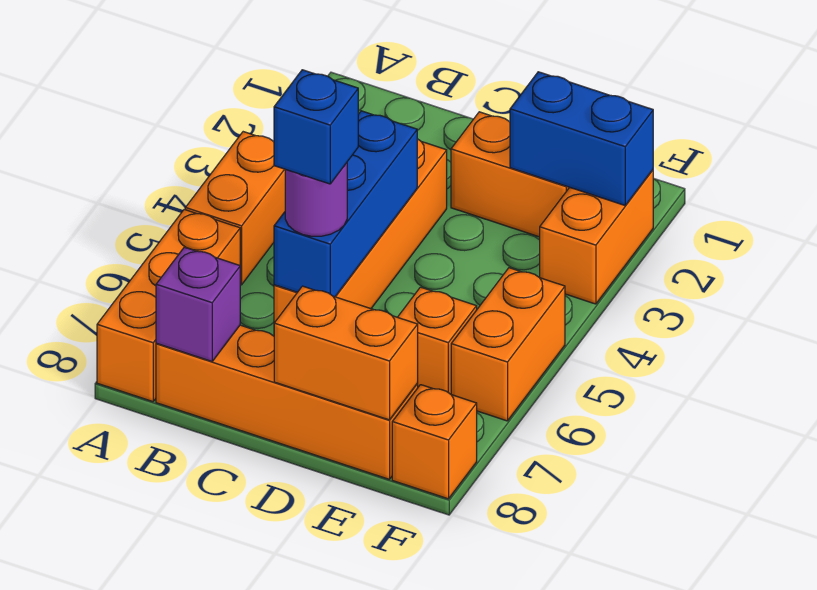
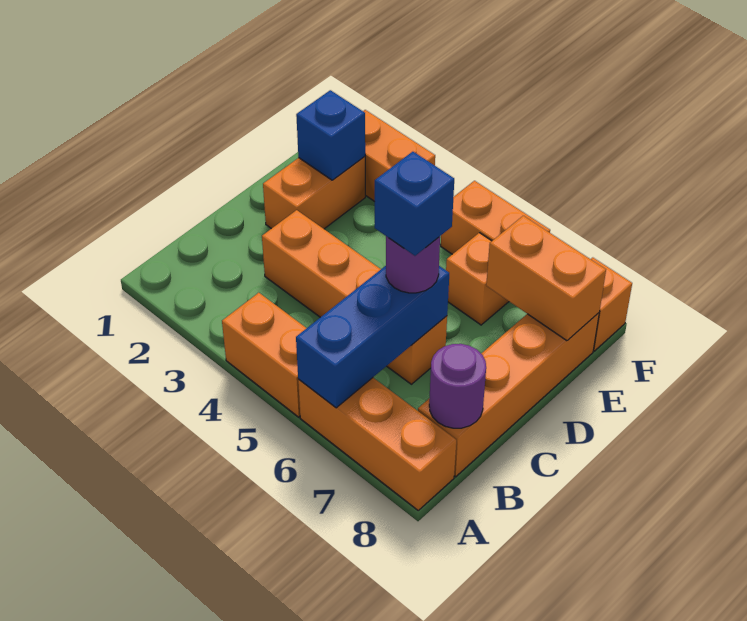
purple 1x1 brick [156,247,240,361] -> purple 1x1 round brick [429,344,486,428]
blue 1x3 brick [274,111,417,297] -> blue 1x3 brick turned to [296,266,449,408]
orange 1x2 brick [274,286,418,420] -> orange 1x2 brick turned to [486,216,606,341]
blue 1x2 brick [510,72,653,205] -> blue 1x1 brick [296,90,365,180]

